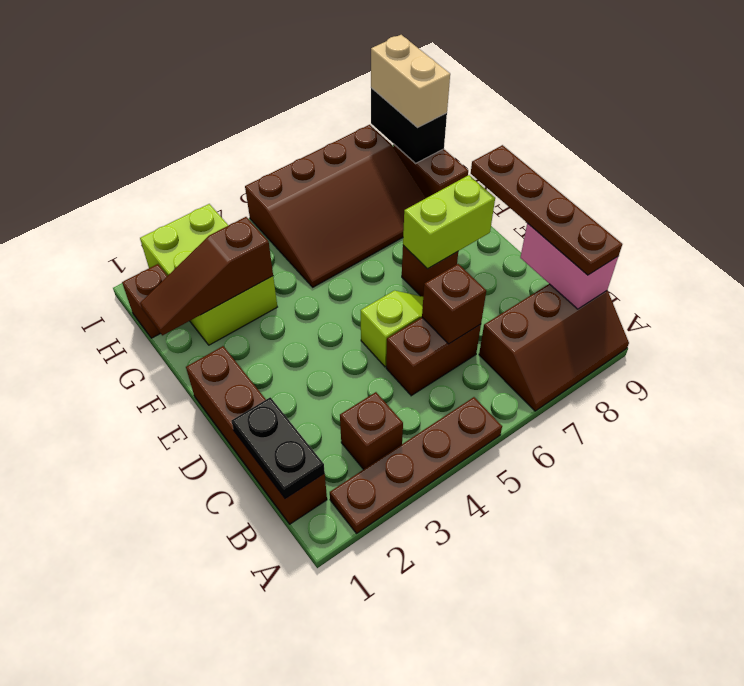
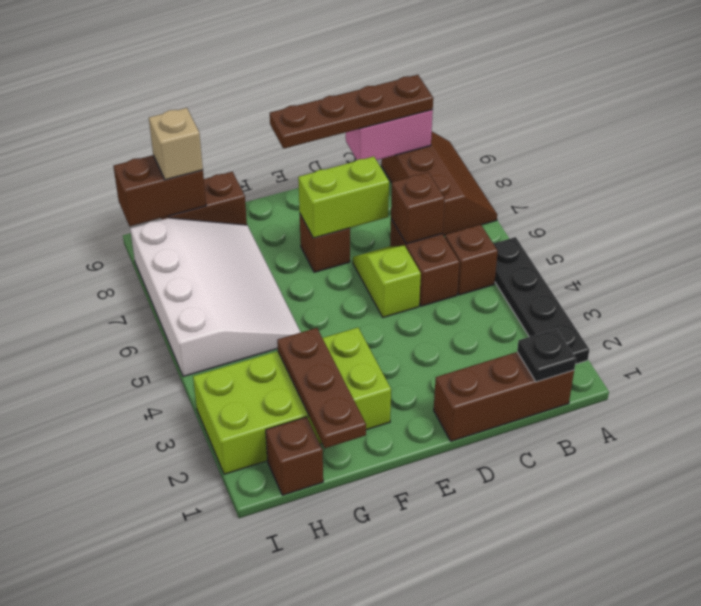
brown 1x4 plate [330,397,502,533] -> black 1x4 plate [493,237,589,364]
brown 1x4 brick [186,346,327,524] -> brown 1x3 brick [434,352,574,441]
black 1x2 plate [231,397,325,499] -> black 1x1 plate [517,329,576,382]
brown 1x1 brick [340,392,403,469] -> brown 1x1 brick moved to [445,225,498,295]
lime 1x2 brick [403,175,495,269] -> lime 1x2 brick turned to [298,157,389,238]
brown 1x3 slope [140,217,273,335] -> brown 1x3 plate [277,328,366,448]
lime 2x3 brick [140,204,277,345] -> lime 2x4 brick [193,328,391,474]
brown 3x4 slope [245,125,426,287] -> white 3x4 slope [130,218,301,377]
black 1x2 brick [371,88,447,164] -> brown 1x2 brick [113,155,206,226]
tan 1x2 brick [371,35,450,127] -> tan 1x1 brick [149,108,203,180]

